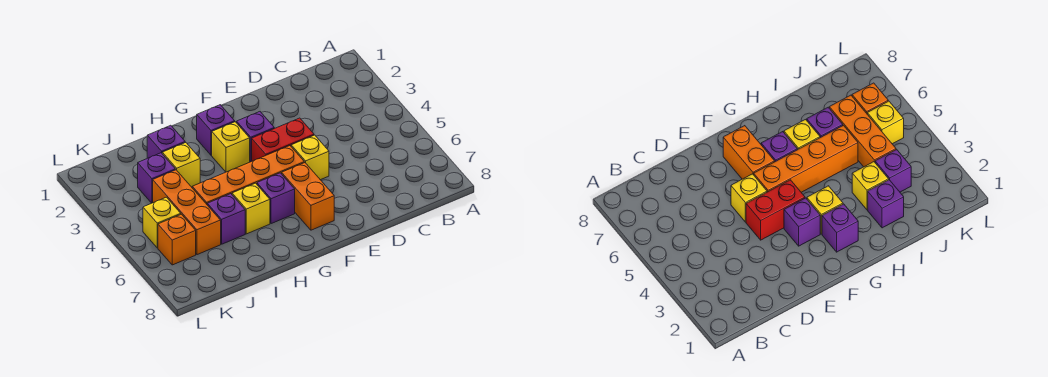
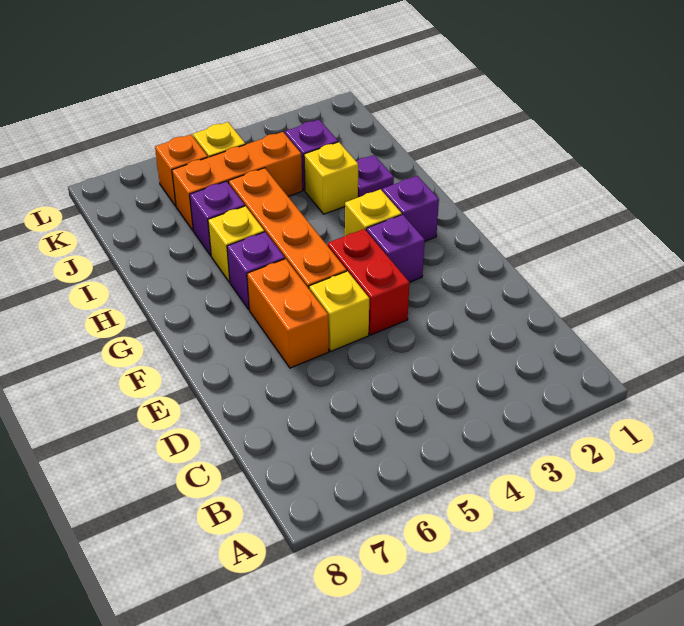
orange 1x2 brick [282,163,334,230] -> orange 1x2 brick turned to [247,259,329,368]
purple 1x1 brick [147,125,185,158] -> purple 1x1 plate [356,155,394,197]

